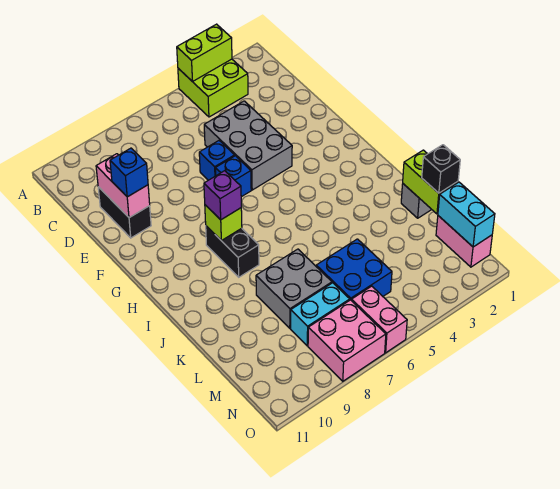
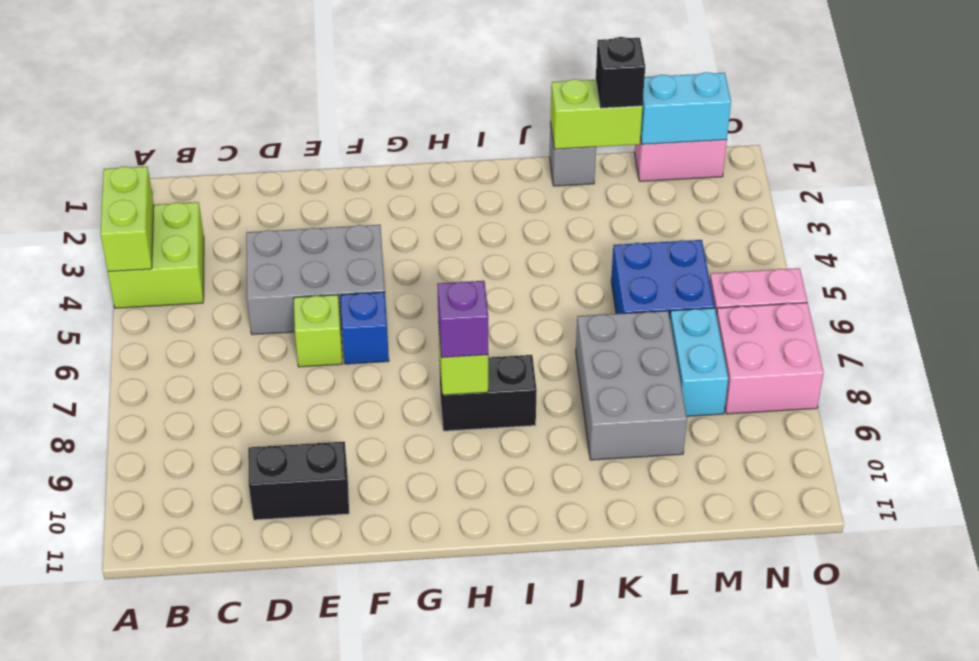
pink 1x2 brick [96,154,150,218] -> none
blue 1x1 brick [199,141,235,180] -> lime 1x1 brick [294,295,342,367]
blue 1x1 brick [110,148,148,197] -> none
grey 2x2 brick [256,249,332,328] -> grey 2x3 brick [576,311,687,460]

